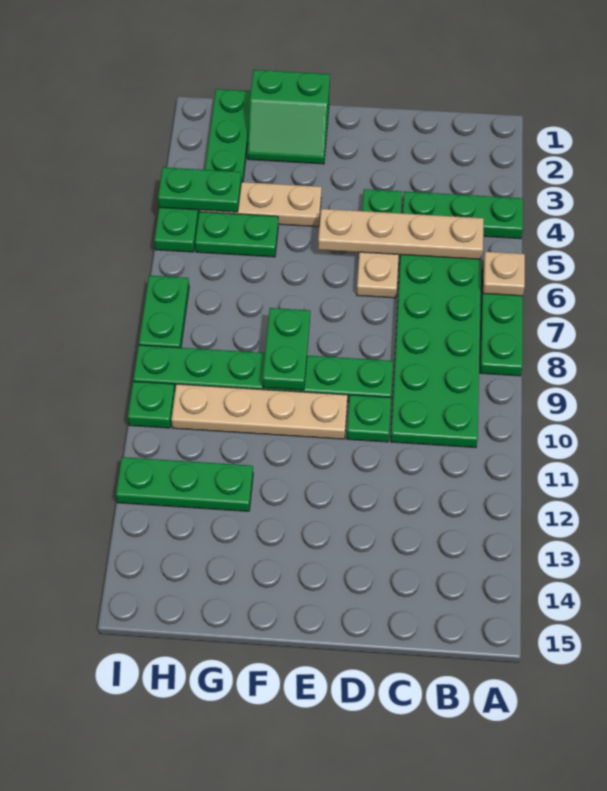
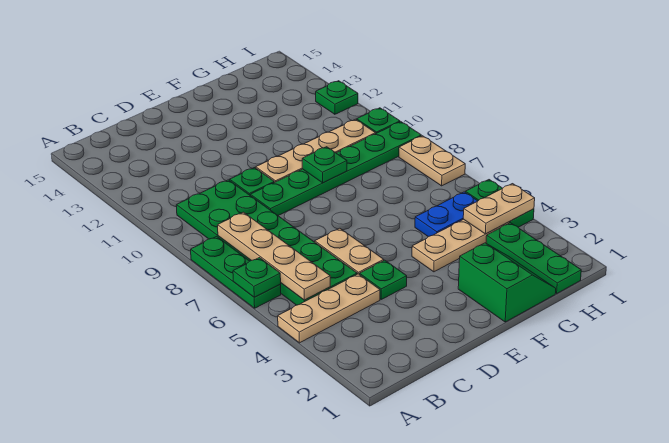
green 1x3 plate [402,191,523,239] -> tan 1x3 plate [278,274,380,343]
tan 1x1 plate [483,252,525,296] -> green 1x1 plate [233,258,281,297]
tan 1x4 plate [318,209,484,259] -> tan 1x4 plate turned to [218,212,330,300]
green 2x2 slope [247,70,330,164] -> green 2x2 slope turned to [458,243,556,322]
green 1x2 plate [262,308,310,390] -> green 1x1 plate [302,147,347,183]
green 1x2 plate [195,212,278,257] -> blue 1x2 plate [415,192,477,237]
green 1x3 plate [116,457,253,511] -> green 1x1 plate [316,81,358,114]
green 1x2 plate [158,167,241,212] -> tan 1x2 plate [463,184,535,234]
green 1x2 plate [139,275,189,348] -> tan 1x2 plate [399,136,465,186]

